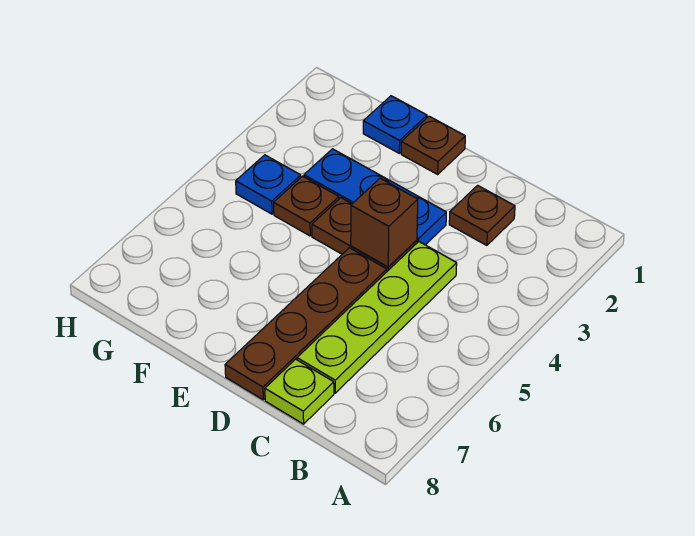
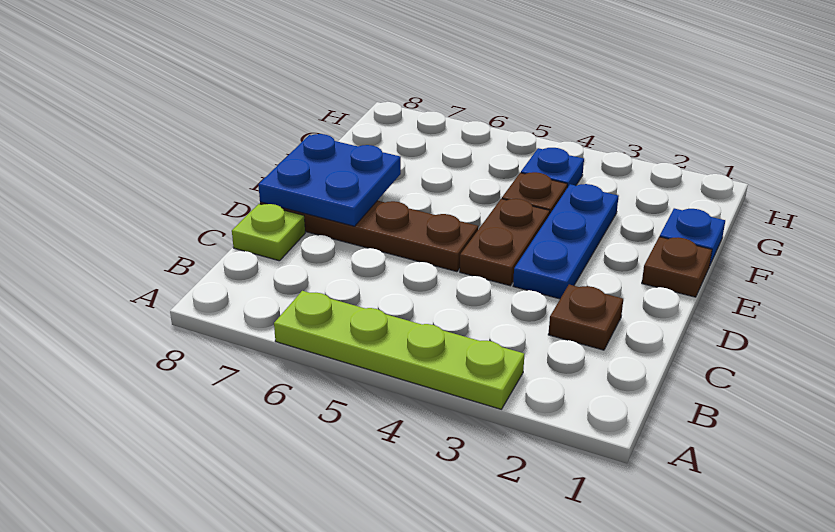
lime 1x4 plate [297,242,457,393] -> lime 1x4 plate moved to [274,291,524,409]
brown 1x1 brick [351,178,418,267] -> none
none -> blue 2x2 plate [258,134,401,226]

